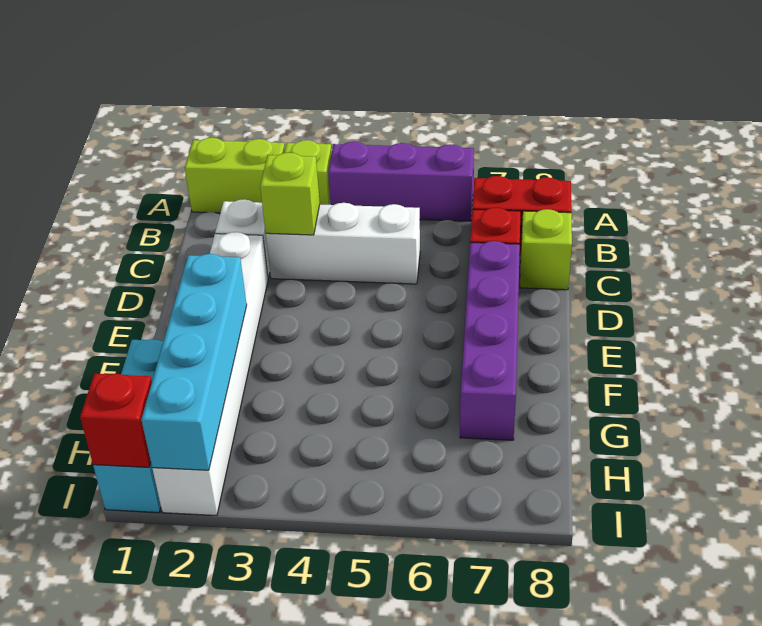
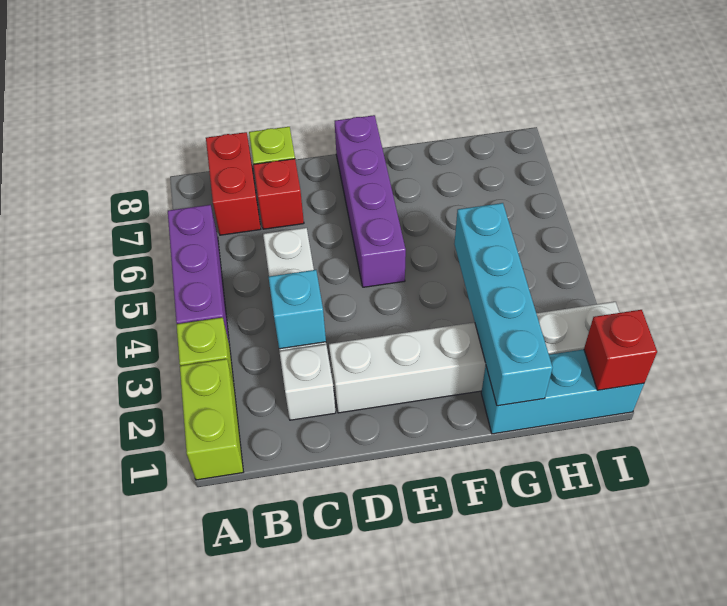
lime 1x1 brick [260,153,320,235] -> cyan 1x1 brick [269,270,326,349]
purple 1x4 brick [460,241,520,440] -> purple 1x4 brick turned to [335,115,406,287]
cyan 1x4 brick [141,254,247,470] -> cyan 1x4 brick turned to [454,203,553,406]

